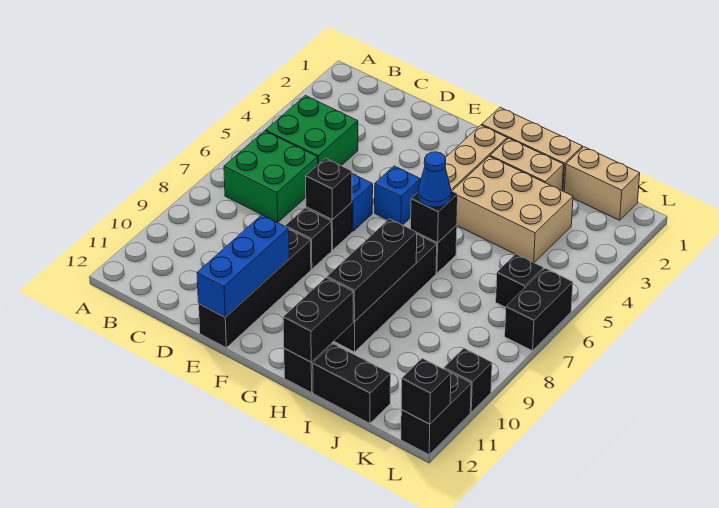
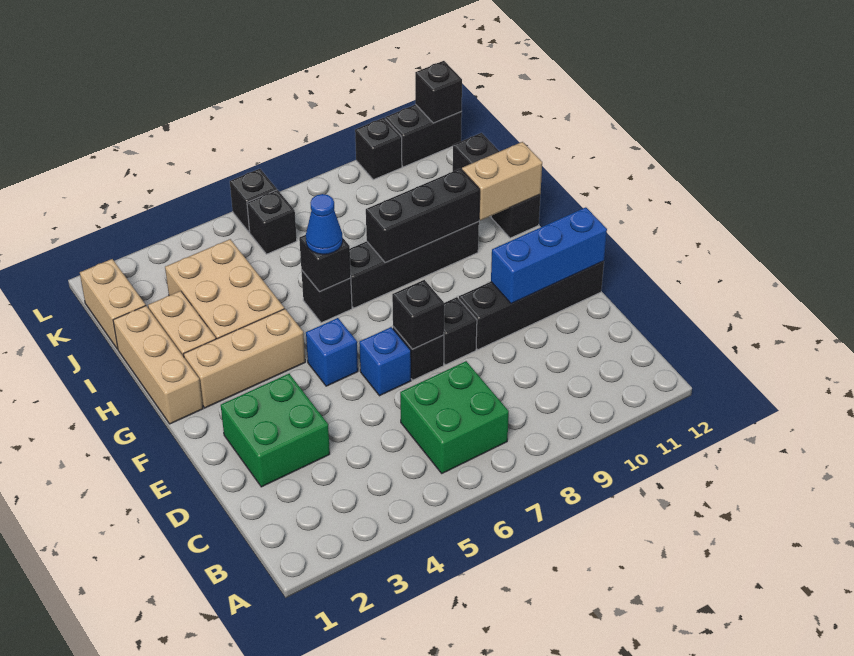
green 2x2 brick [266,96,358,166] -> green 2x2 brick moved to [221,374,330,487]
black 1x2 brick [283,278,354,362] -> tan 1x2 brick [462,142,542,220]
black 1x2 brick [505,268,573,351] -> black 1x1 brick [230,169,277,232]

